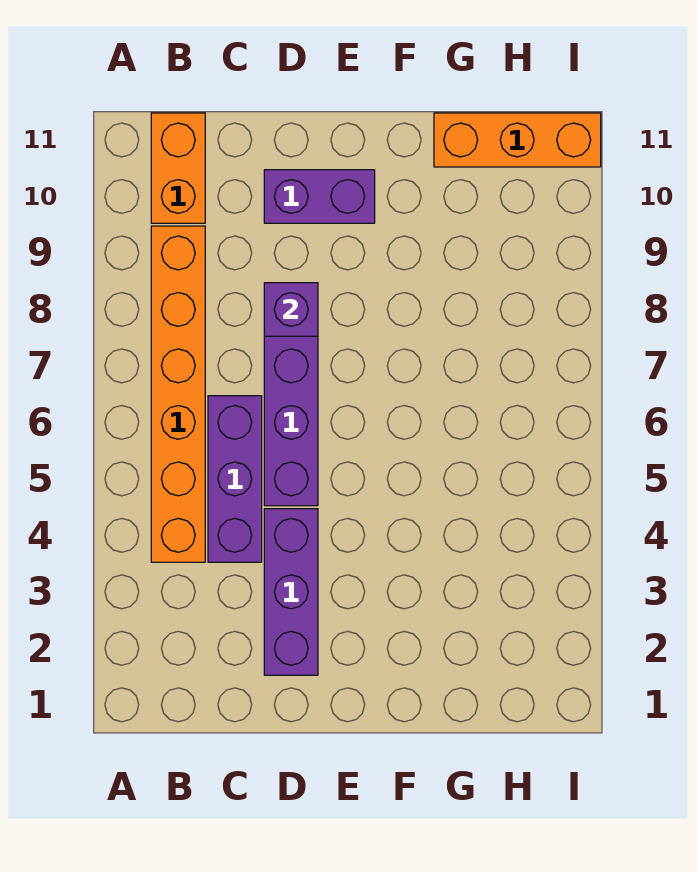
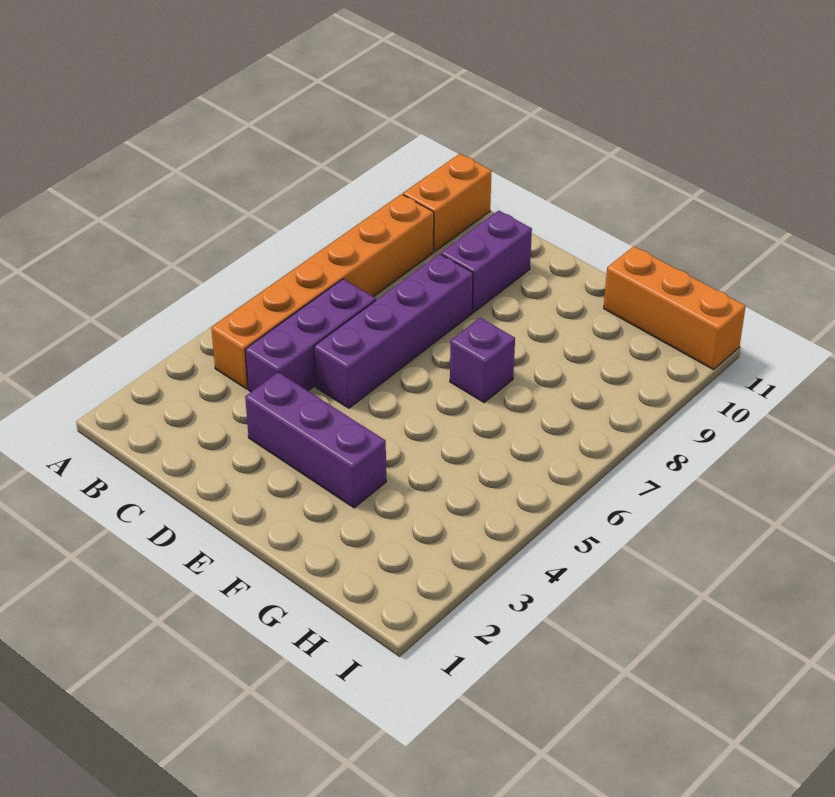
purple 1x3 brick [264,509,318,675] -> purple 1x3 brick turned to [245,372,386,508]
purple 1x1 brick [264,283,318,336] -> purple 1x1 brick moved to [450,318,515,402]
purple 1x2 brick [264,170,375,223] -> purple 1x2 brick turned to [441,210,532,313]

